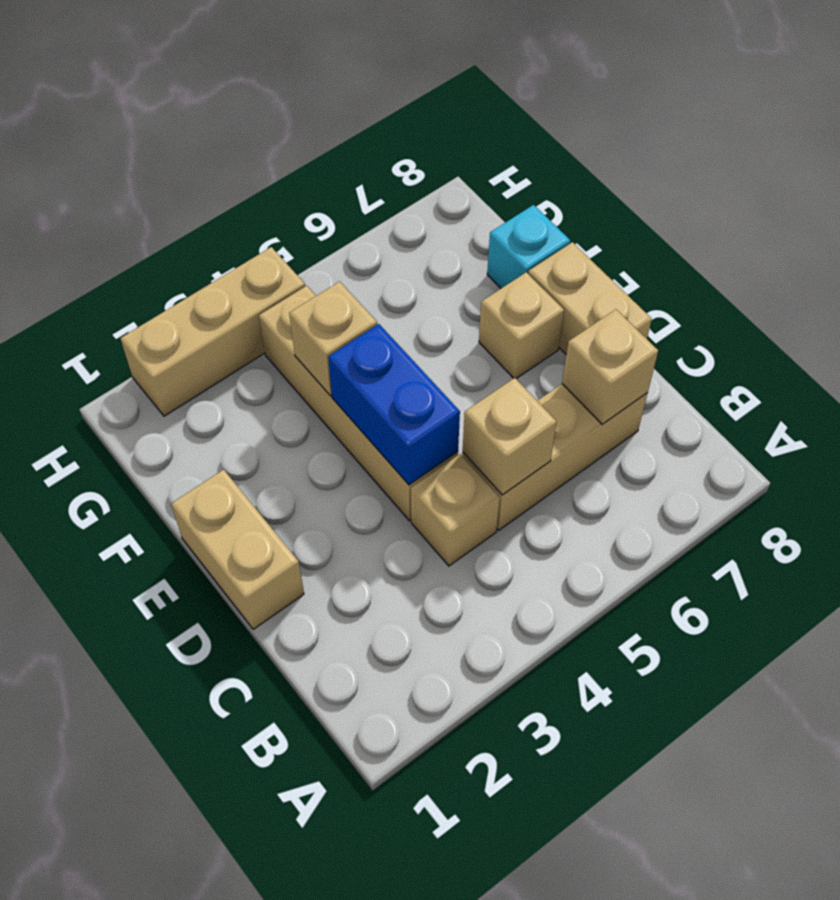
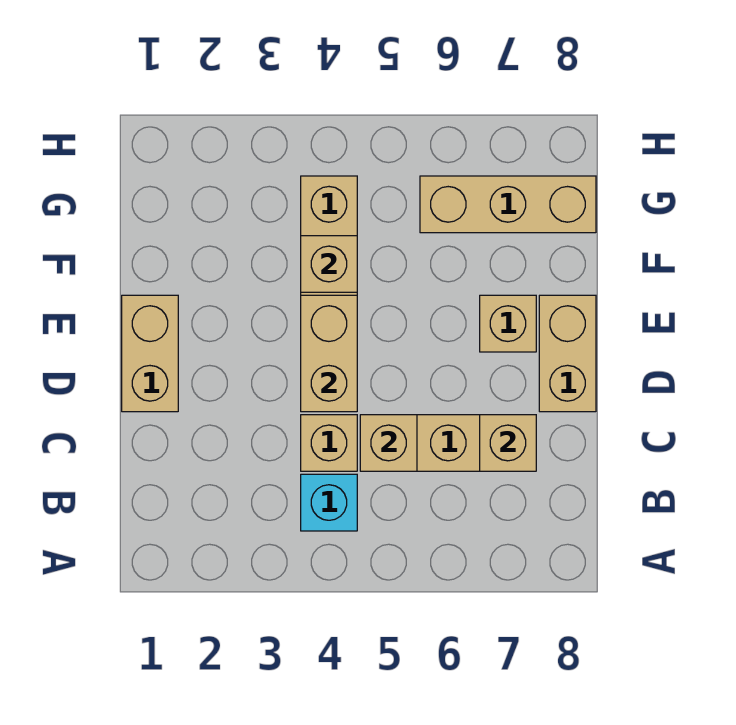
blue 1x2 brick [328,324,460,485] -> tan 1x2 brick [301,295,357,412]
cyan 1x1 brick [487,205,570,288] -> cyan 1x1 brick moved to [301,474,357,531]
tan 1x3 brick [120,247,305,416] -> tan 1x3 brick moved to [420,176,596,233]

